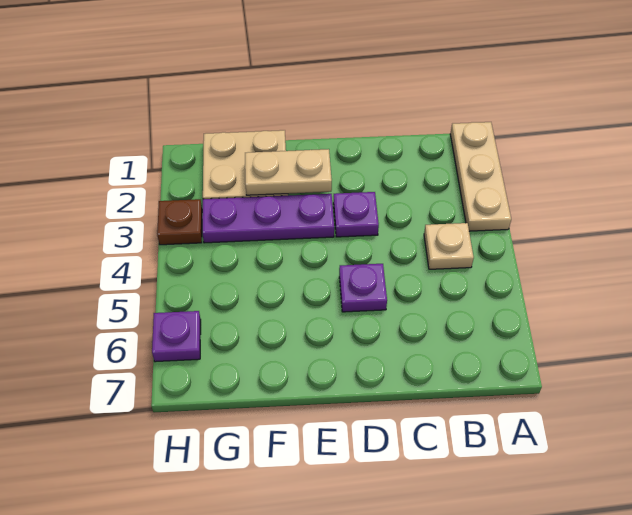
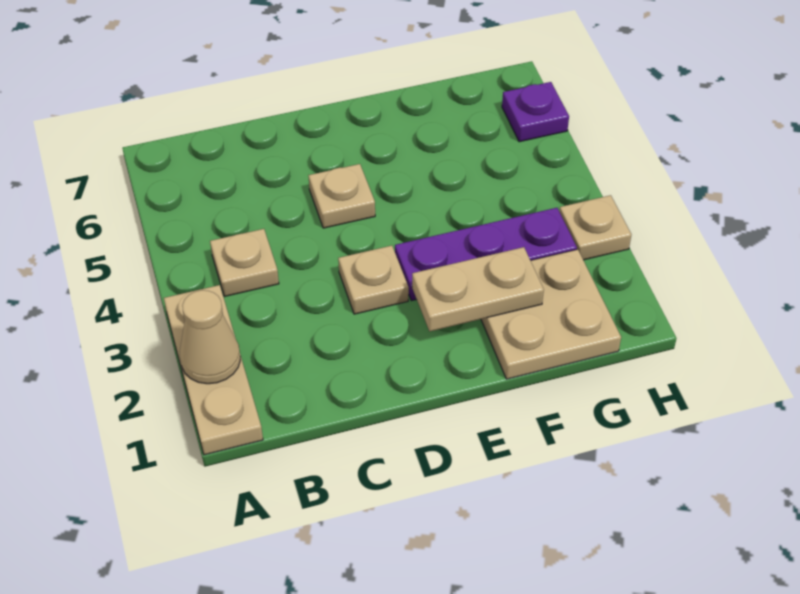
none -> tan 1x1 cone [180,290,240,384]
purple 1x1 plate [333,192,379,237] -> tan 1x1 plate [338,246,409,314]
purple 1x1 plate [339,264,387,312] -> tan 1x1 plate [308,164,375,228]
brown 1x1 plate [157,199,202,245] -> tan 1x1 plate [559,195,631,260]

